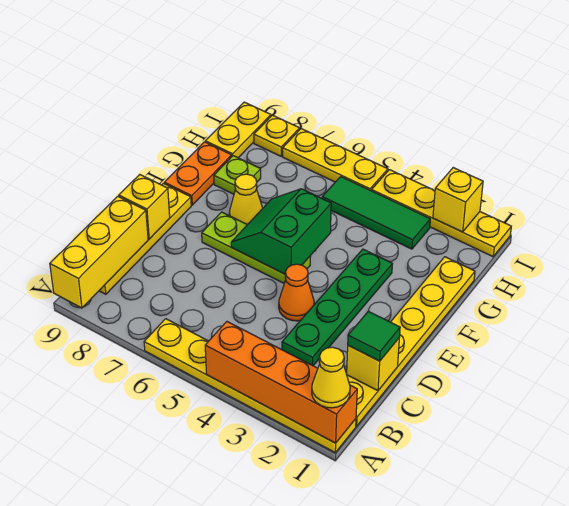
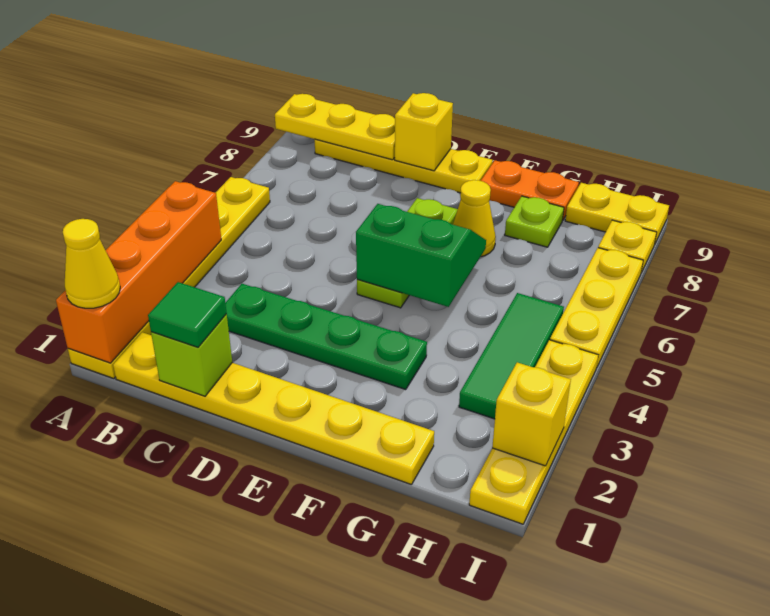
yellow 1x3 brick [50,196,148,308] -> yellow 1x3 plate [275,94,395,160]
yellow 1x1 brick [347,338,399,391] -> lime 1x1 brick [151,314,232,396]
orange 1x1 cone [279,264,314,321] -> none

